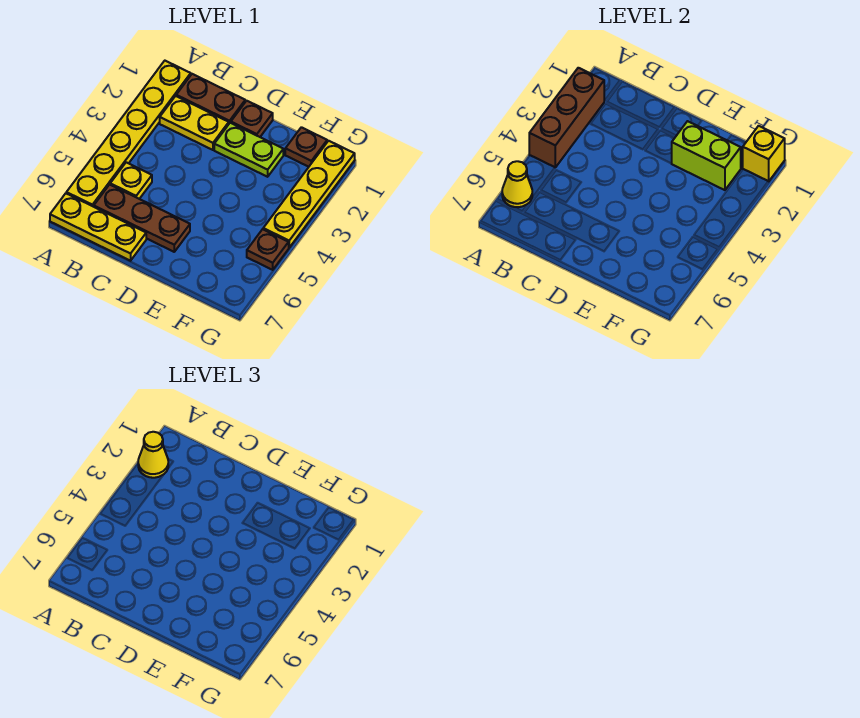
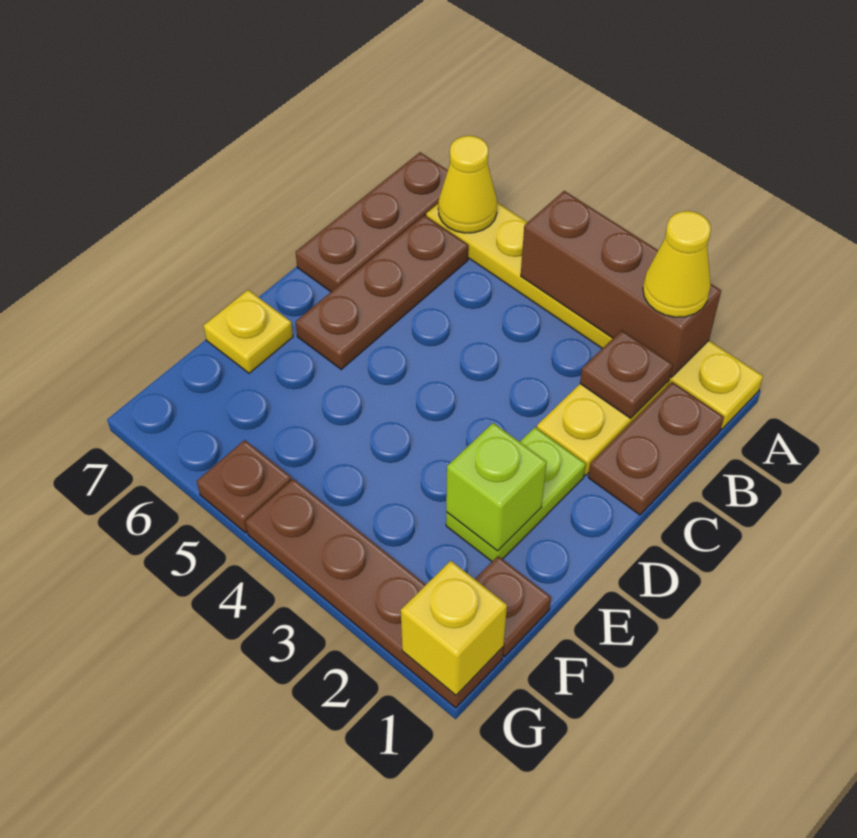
yellow 1x3 plate [50,193,146,261] -> brown 1x3 plate [296,152,448,292]
yellow 1x1 plate [110,162,152,199] -> yellow 1x1 plate moved to [204,290,293,373]
brown 1x1 plate [231,101,273,137] -> brown 1x1 plate moved to [580,330,673,418]
lime 1x2 brick [672,121,741,190] -> lime 1x1 brick [446,423,547,551]
yellow 1x4 plate [263,141,355,248] -> brown 1x4 plate [245,479,503,708]

